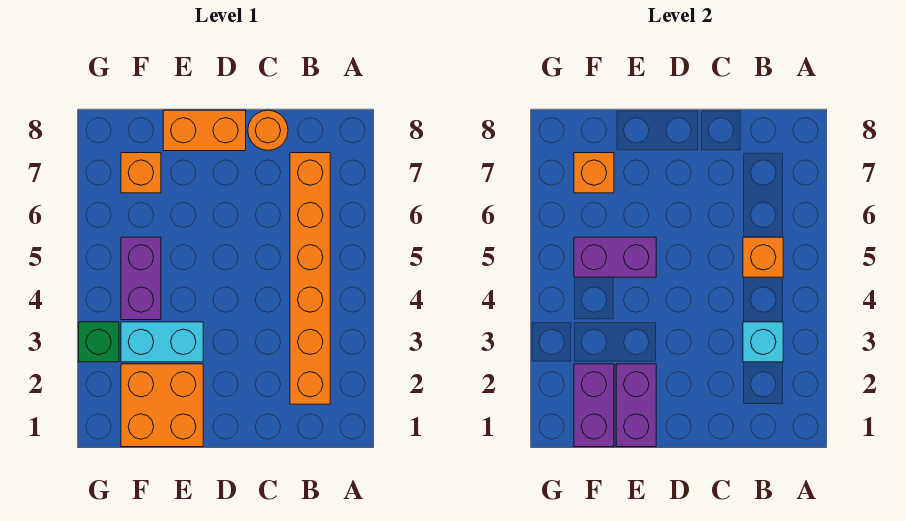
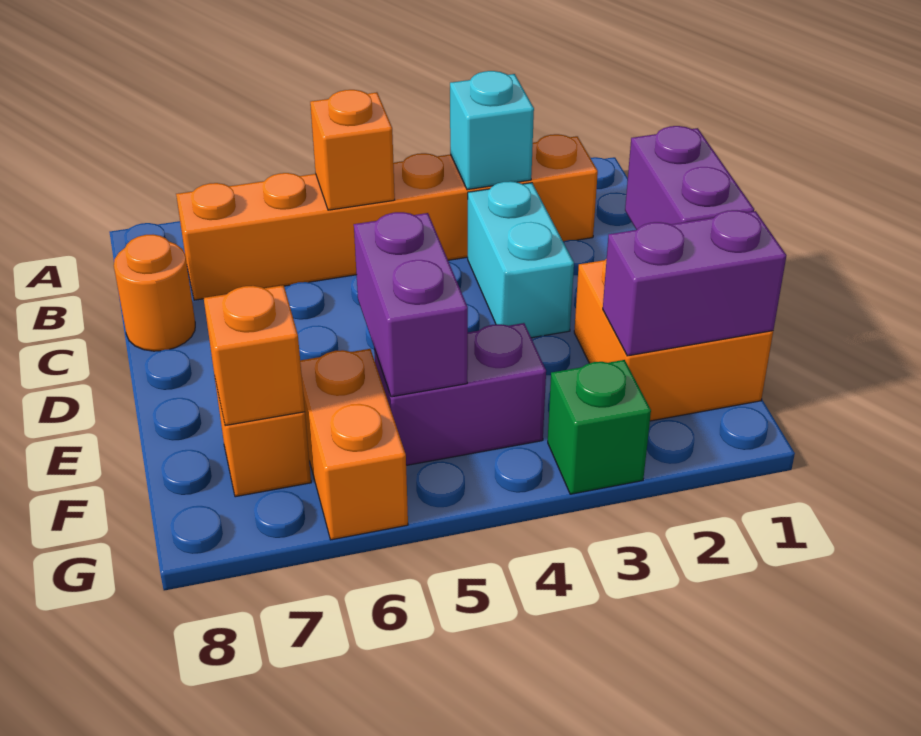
orange 1x2 brick [163,110,246,151] -> orange 1x2 brick moved to [300,349,408,540]
purple 1x2 brick [616,364,656,447] -> purple 1x2 brick turned to [625,126,754,230]
cyan 1x2 brick [121,322,203,362] -> cyan 1x2 brick moved to [468,181,574,338]

